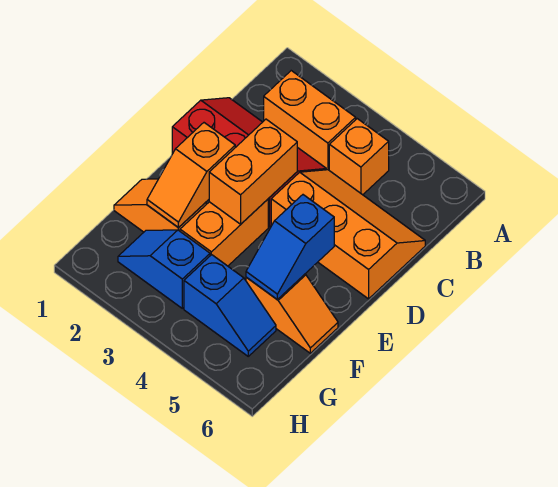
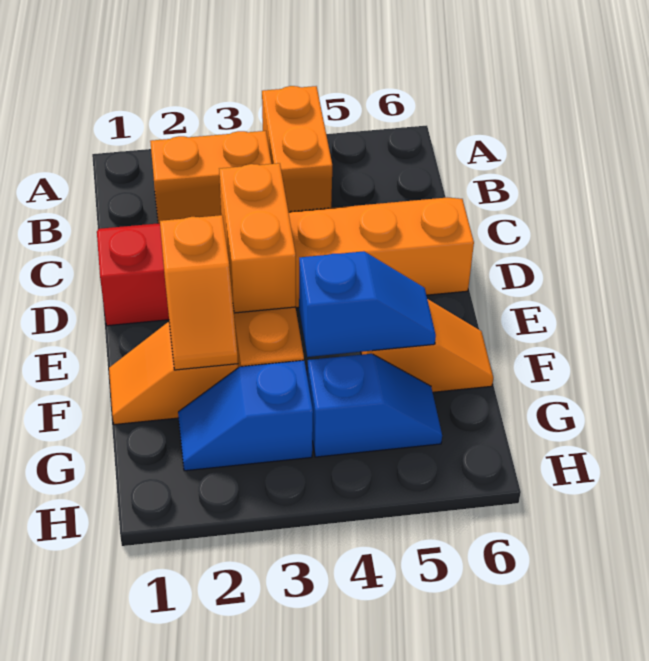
orange 1x1 brick [329,119,389,195] -> orange 1x2 brick [262,86,332,212]
blue 1x2 slope [246,195,334,299] -> blue 1x2 slope turned to [299,251,436,357]

